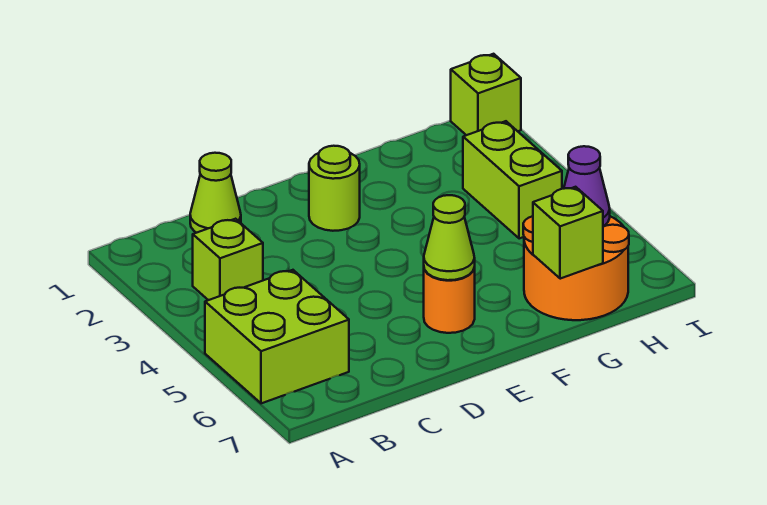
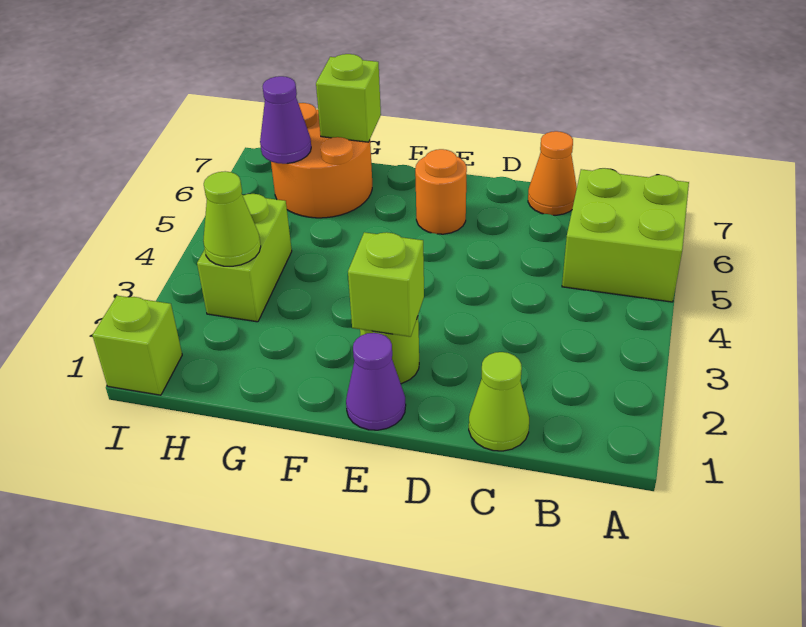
lime 1x1 brick [193,219,263,300] -> lime 1x1 brick moved to [348,232,424,337]
none -> orange 1x1 cone [528,131,577,215]
none -> purple 1x1 cone [346,333,406,430]
lime 1x1 cone [424,195,475,280] -> lime 1x1 cone moved to [203,171,261,266]

